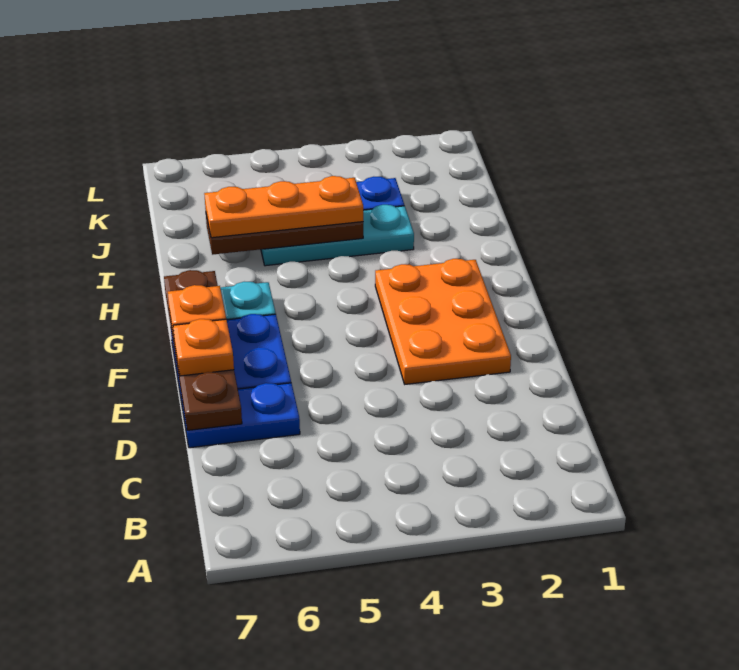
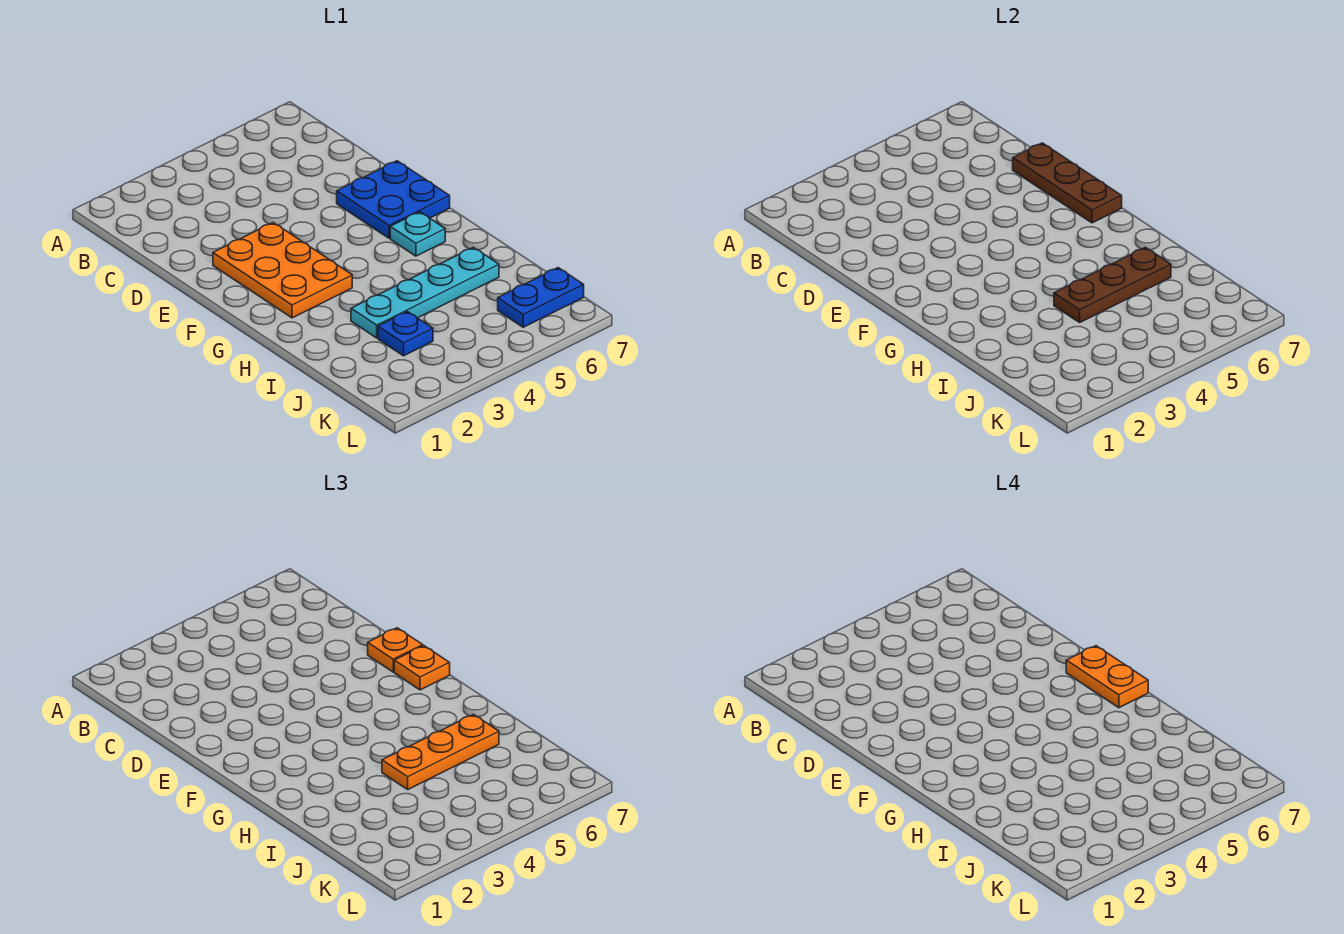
blue 1x2 plate [182,383,300,448] -> blue 1x2 plate moved to [498,268,584,327]
brown 1x4 plate [164,270,242,430] -> brown 1x3 plate [1013,143,1122,223]
none -> orange 1x2 plate [1066,646,1148,708]
cyan 1x3 plate [261,205,414,266] -> cyan 1x4 plate [351,247,499,338]

